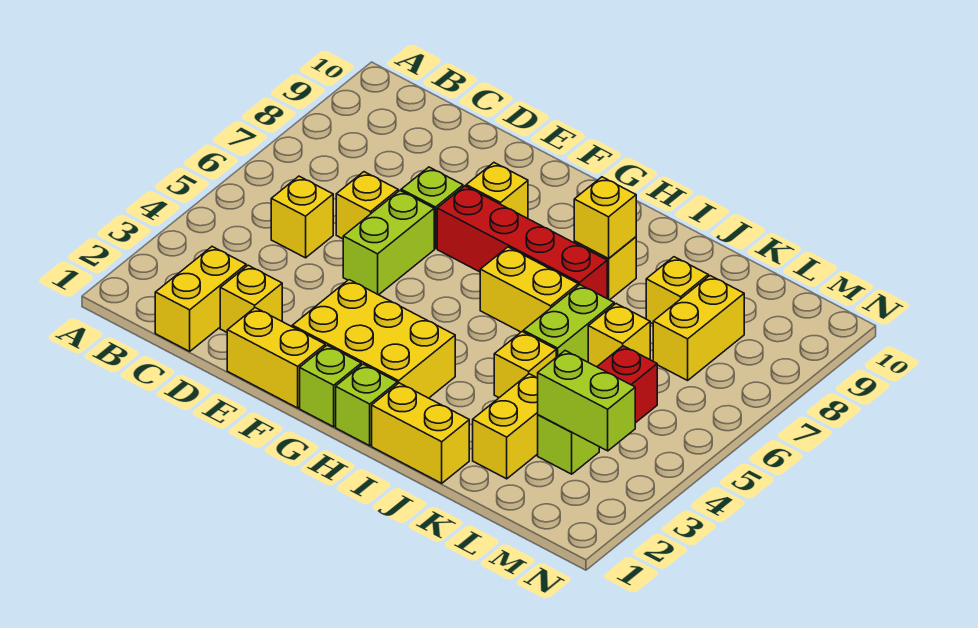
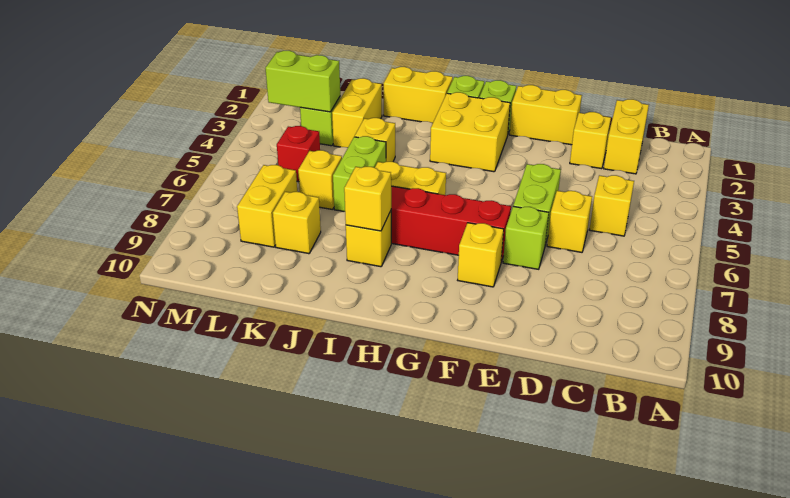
yellow 2x3 brick [292,280,455,398] -> yellow 2x2 brick [430,92,510,172]

